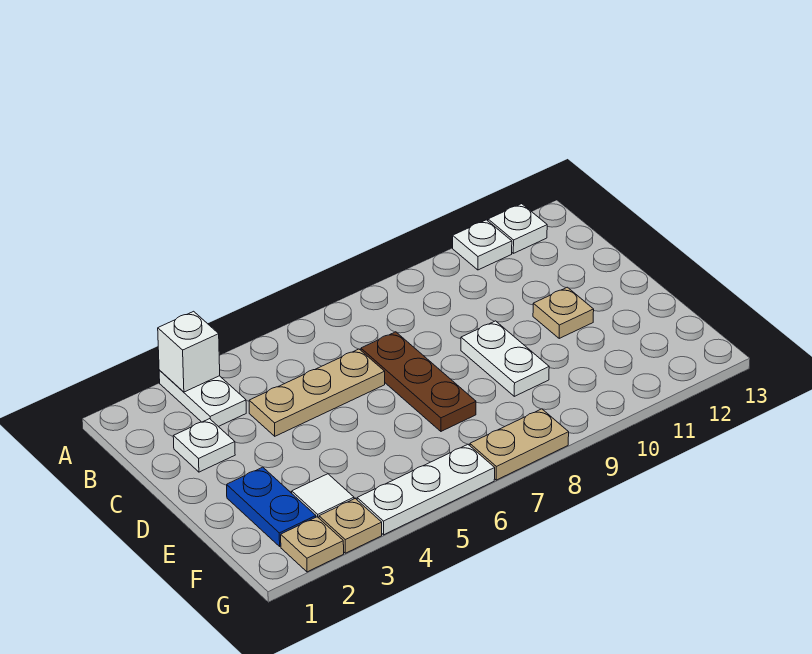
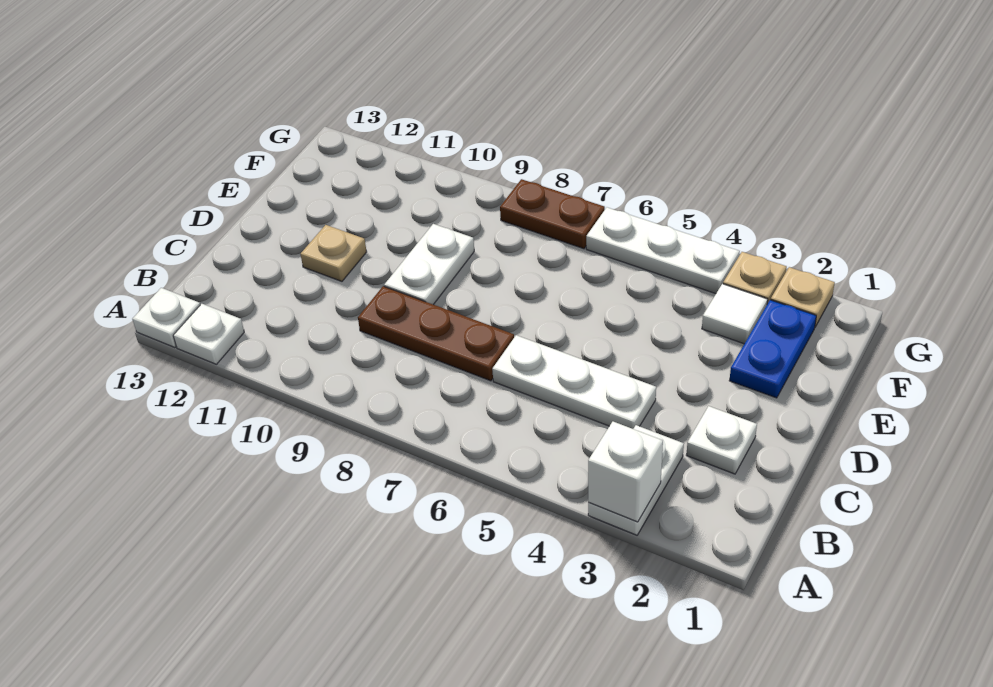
white 1x1 plate [453,220,512,270] -> white 1x1 plate moved to [132,288,200,348]
tan 1x3 plate [249,349,385,436] -> white 1x3 plate [492,335,656,429]
brown 1x3 plate [361,332,476,431] -> brown 1x3 plate turned to [358,286,514,381]
tan 1x2 plate [470,409,569,480] -> brown 1x2 plate [500,179,605,249]

